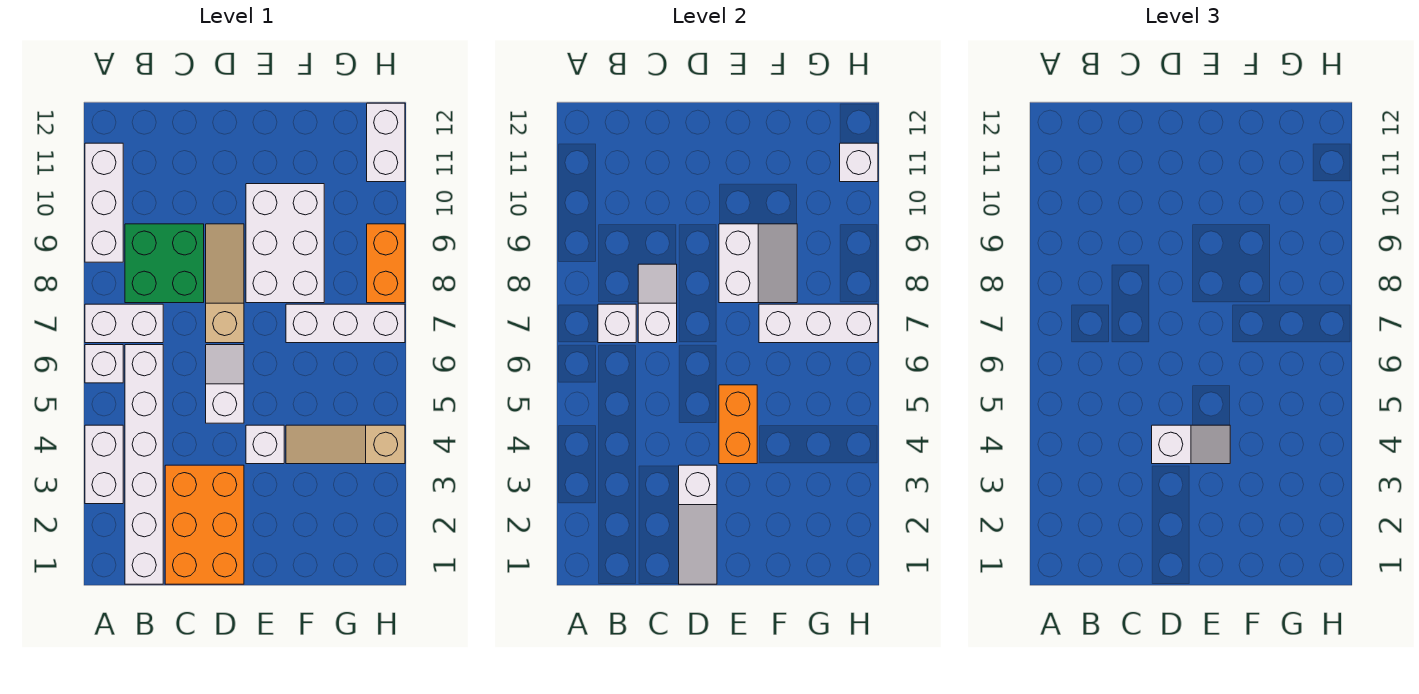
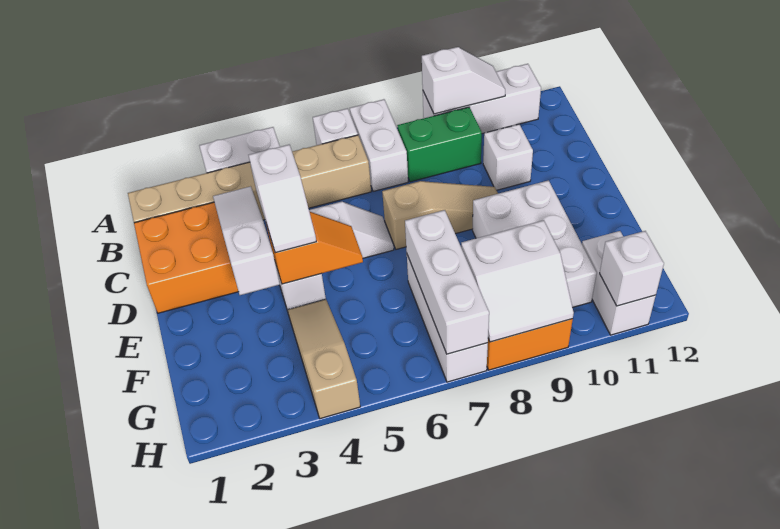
white 1x6 brick [125,345,163,584] -> tan 1x6 brick [128,135,371,223]
white 1x1 brick [598,304,636,343] -> white 1x1 brick moved to [483,124,533,190]
green 2x2 brick [125,224,204,303] -> green 1x2 brick [397,107,482,182]
white 1x2 slope [638,264,677,343] -> white 1x2 slope moved to [422,47,505,114]
white 1x3 slope [679,465,717,584] -> white 1x3 slope turned to [213,186,280,295]
orange 1x2 brick [719,385,757,464] -> orange 1x2 slope [267,211,363,284]
white 2x3 brick [246,184,324,303] -> white 2x3 brick turned to [472,180,597,307]
white 2x2 slope [719,224,797,303] -> white 2x2 slope moved to [461,220,574,342]
white 1x2 brick [367,103,405,182] -> white 1x2 brick turned to [582,231,656,335]

